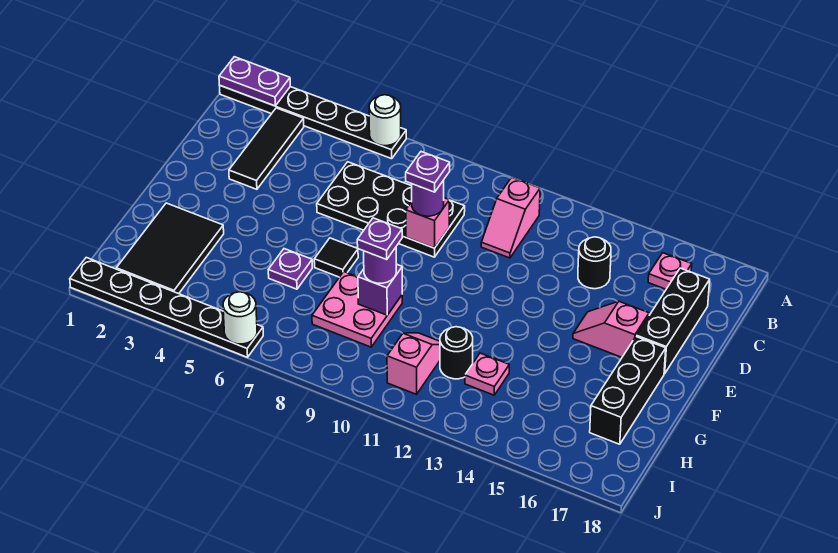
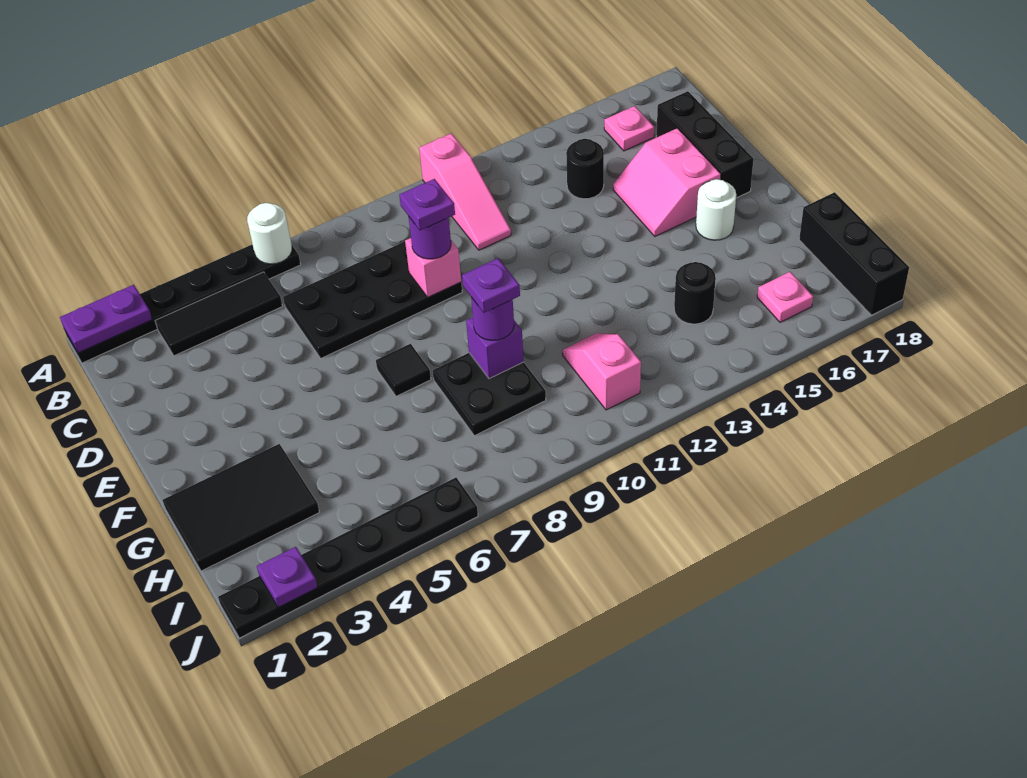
black 1x3 tile [229,108,304,189] -> black 1x3 tile turned to [155,272,282,356]
pink 1x2 slope [481,177,540,258] -> pink 1x3 slope [419,134,511,250]
pink 1x2 slope [573,301,649,357] -> pink 2x2 slope [613,128,721,236]
black 1x3 brick [590,337,666,444] -> black 1x3 brick moved to [799,192,909,315]
black 2x3 tile [116,203,224,294] -> black 2x3 tile turned to [163,444,319,571]
purple 1x1 plate [268,249,312,289] -> purple 1x1 plate moved to [257,547,318,607]
pink 2x2 plate [312,272,402,347] -> black 2x2 plate [433,353,546,436]
black 1x1 round brick [440,327,473,379] -> black 1x1 round brick moved to [674,262,716,324]
pink 1x1 plate [465,353,509,395] -> pink 1x1 plate moved to [757,272,813,322]
white 1x1 round brick [223,292,257,344] -> white 1x1 round brick moved to [696,179,736,240]

